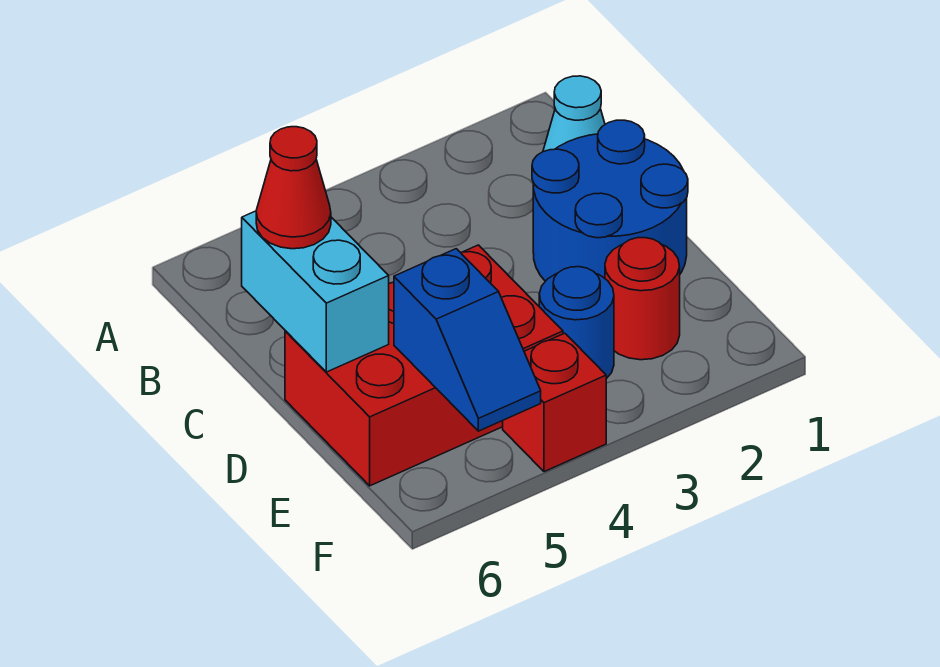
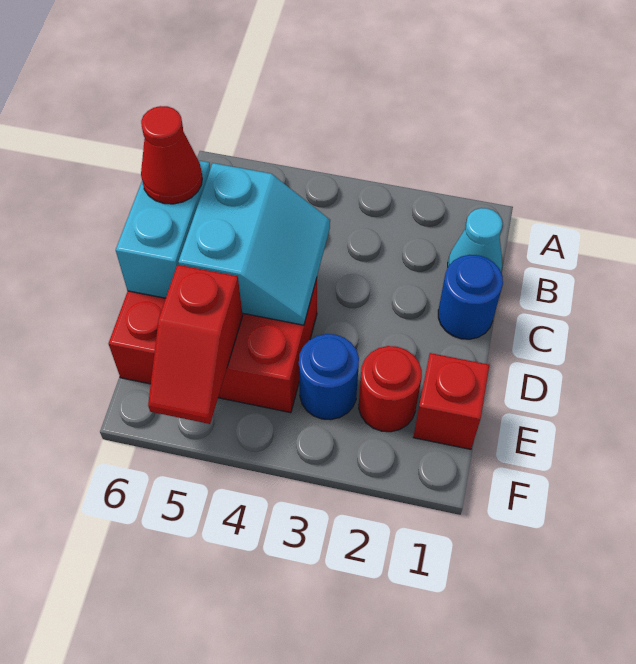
blue 2x2 round brick [532,120,688,281] -> blue 1x1 round brick [438,255,503,339]
none -> cyan 2x2 slope [178,163,330,325]
blue 1x2 slope [394,249,541,431] -> red 1x2 slope [148,265,243,424]
red 1x1 brick [503,333,606,472] -> red 1x1 brick moved to [413,353,489,449]

